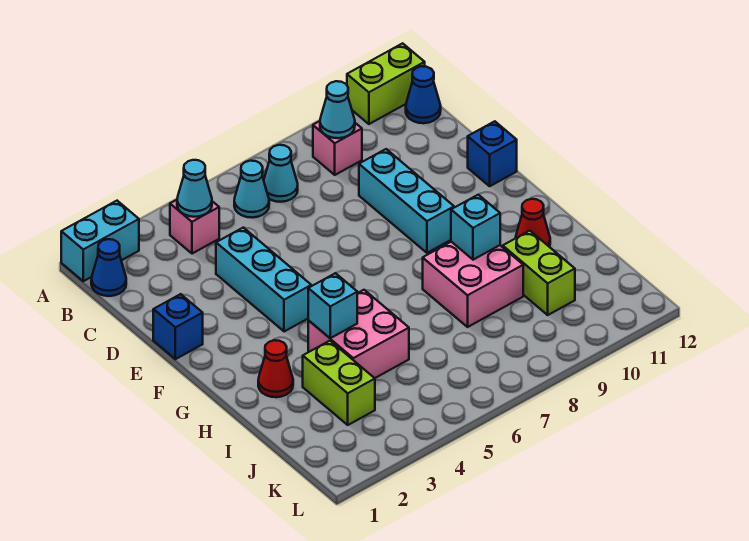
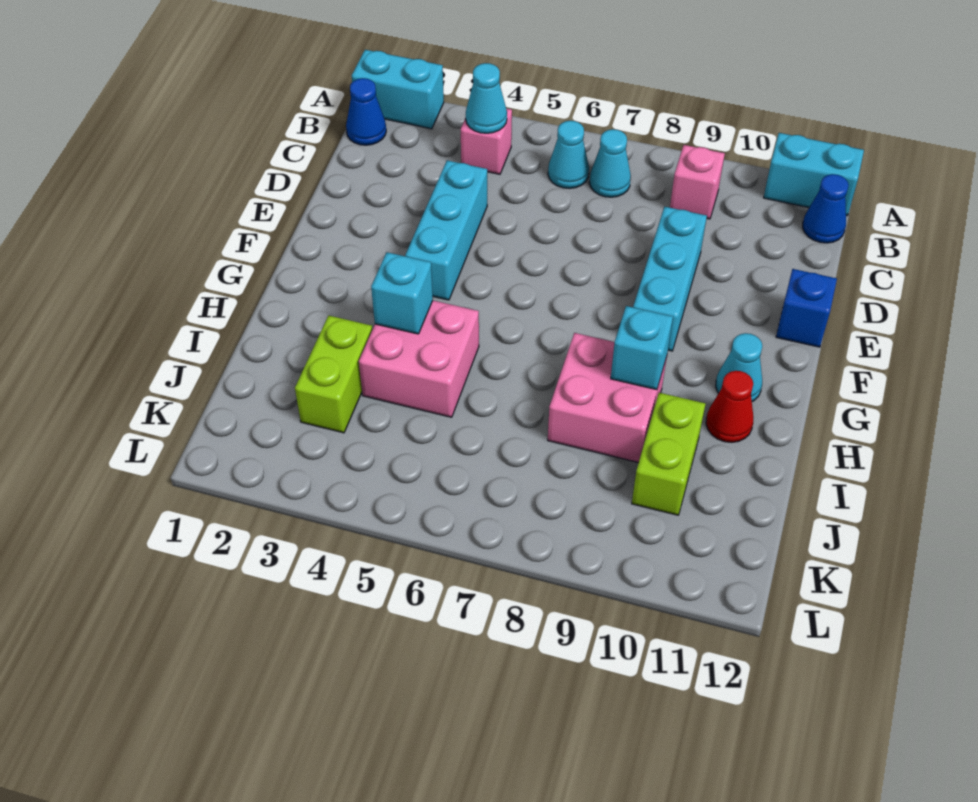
lime 1x2 brick [347,43,425,124] -> cyan 1x2 brick [764,133,864,216]
cyan 1x1 cone [320,81,355,138] -> cyan 1x1 cone moved to [716,333,762,401]
blue 1x1 brick [153,294,203,359] -> none
red 1x1 cone [258,340,293,397] -> none

